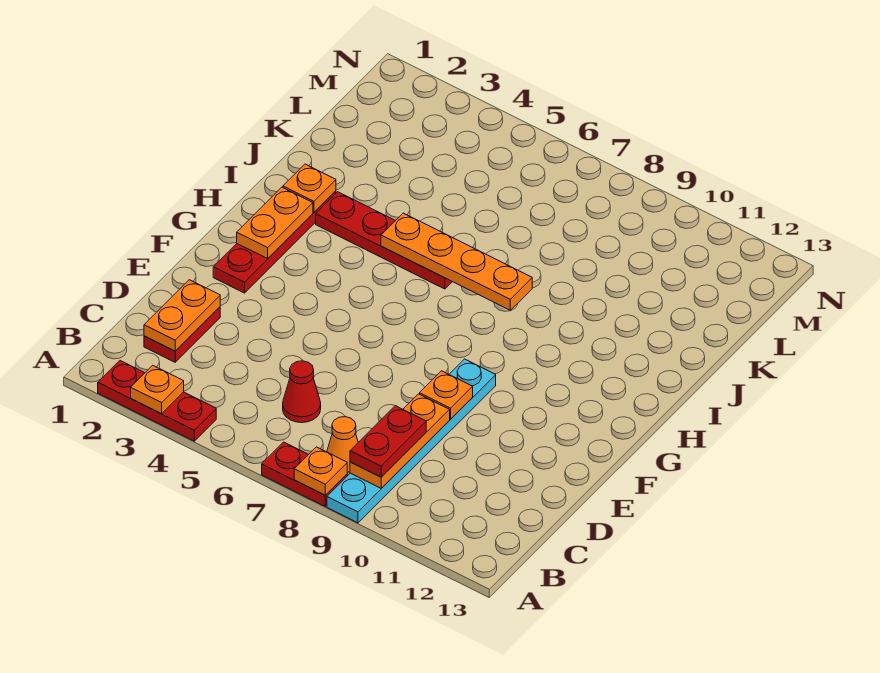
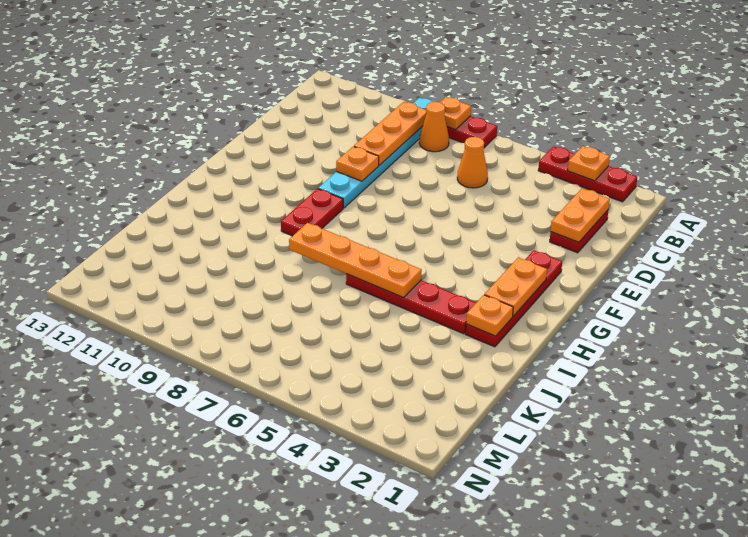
red 1x2 plate [350,406,426,477] -> red 1x2 plate moved to [281,189,343,236]
red 1x1 cone [283,361,321,423] -> orange 1x1 cone [457,137,488,188]

